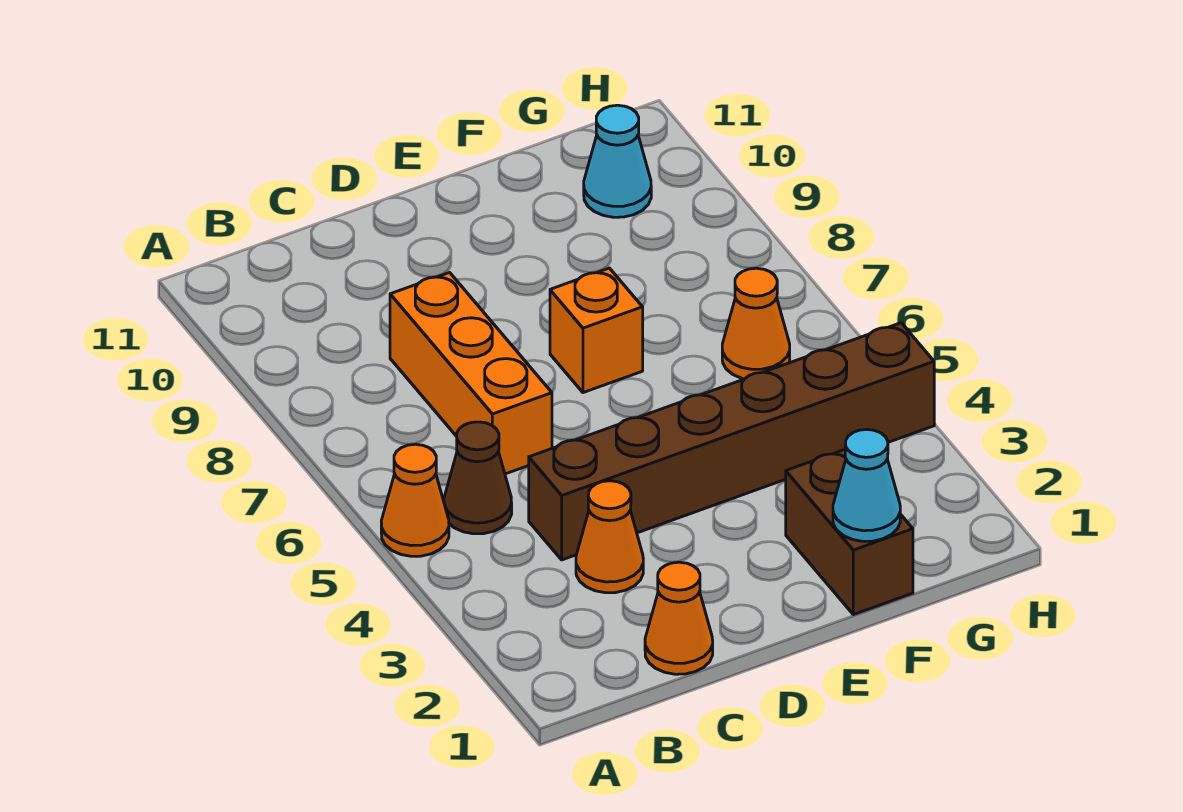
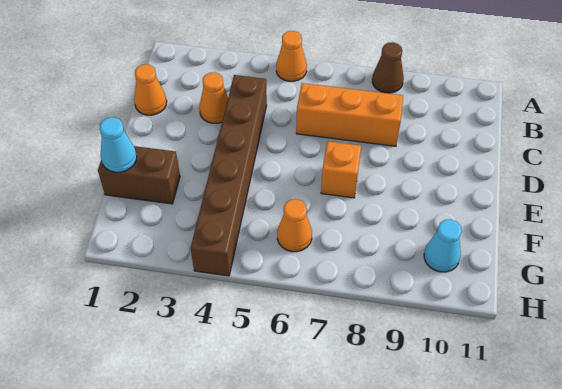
brown 1x1 cone [444,422,512,534] -> brown 1x1 cone moved to [372,42,404,93]

